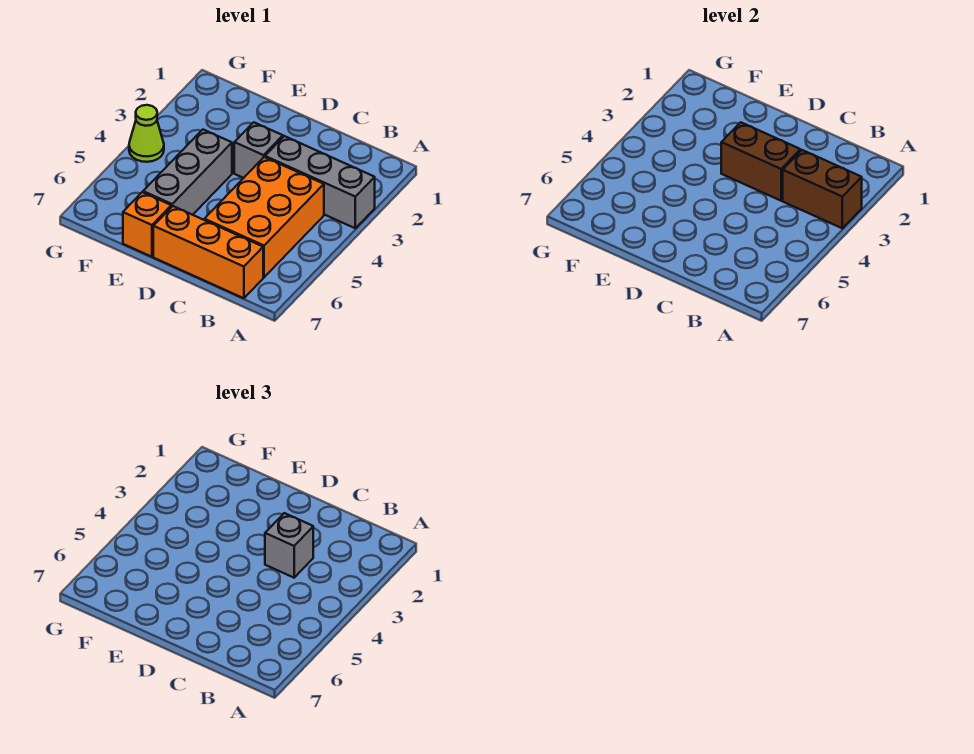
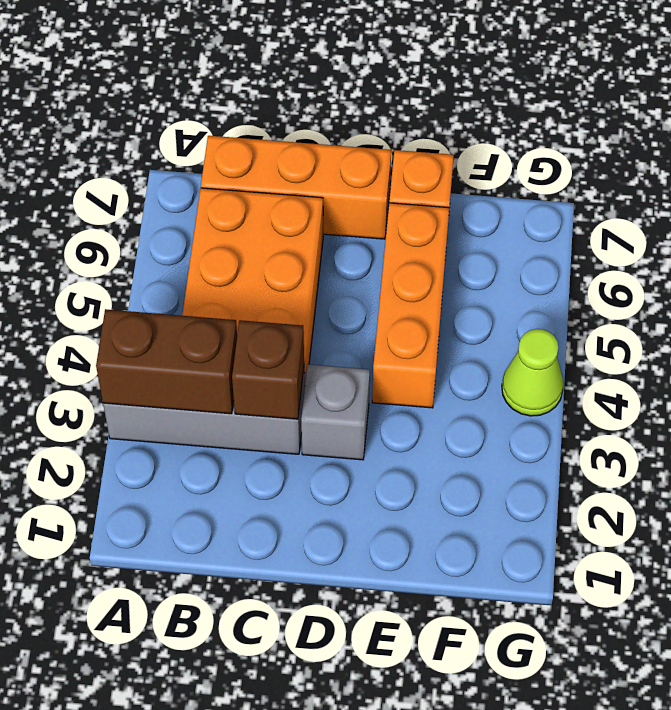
brown 1x2 brick [721,122,800,201] -> brown 1x1 brick [232,320,304,419]
grey 1x1 brick [265,513,313,578] -> none
grey 1x3 brick [143,130,232,215] -> orange 1x3 brick [372,203,449,408]

